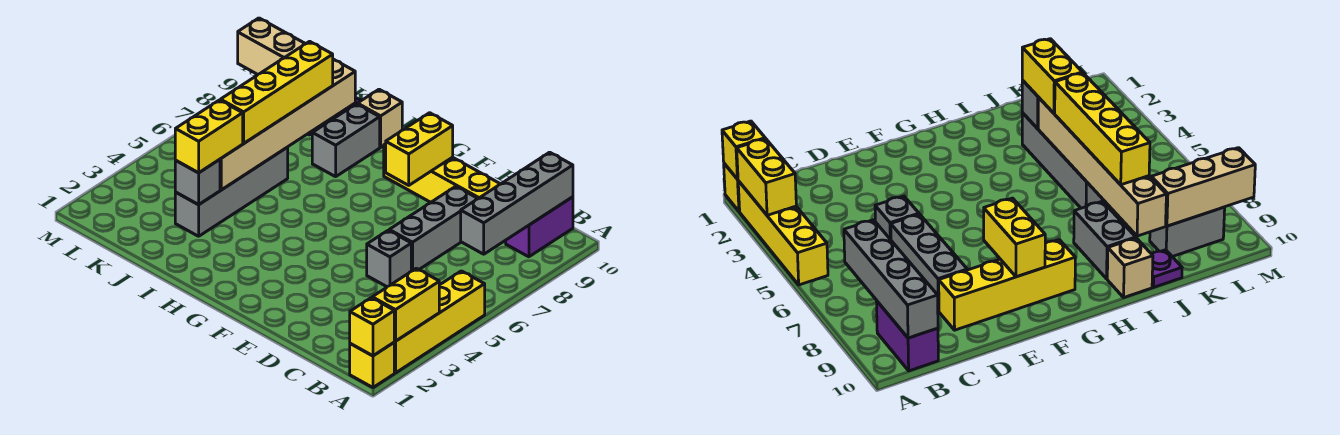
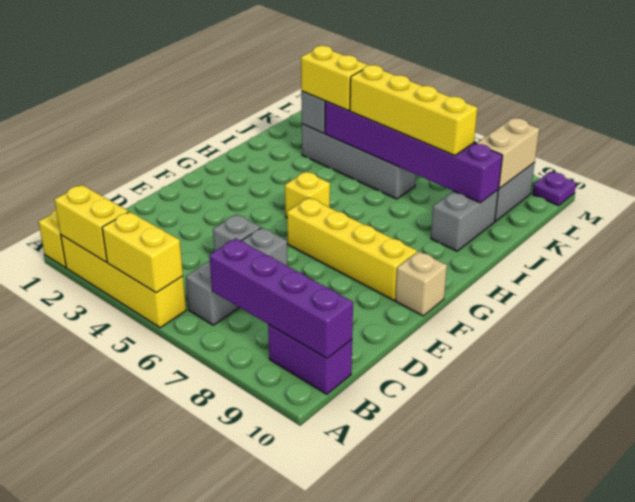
yellow 1x1 brick [350,298,394,356] -> yellow 1x1 brick moved to [285,172,330,218]
grey 1x4 brick [461,152,573,254] -> purple 1x4 brick [209,238,353,358]
grey 1x3 brick [389,186,478,271] -> grey 1x3 brick turned to [186,228,288,325]
yellow 1x4 brick [384,144,500,202] -> yellow 1x4 brick turned to [287,198,417,300]
yellow 1x2 brick [386,113,453,185] -> yellow 1x2 brick moved to [102,212,183,293]
grey 1x2 brick [312,104,380,177] -> grey 1x2 brick turned to [431,190,498,251]
tan 1x1 brick [358,89,402,147] -> tan 1x1 brick moved to [395,251,447,316]
tan 1x6 brick [220,59,355,190] -> purple 1x6 brick [325,101,503,203]
purple 1x1 plate [1152,250,1182,287] -> purple 1x1 plate moved to [532,172,576,206]
tan 1x3 brick [238,18,305,74] -> tan 1x2 brick [476,118,539,189]

